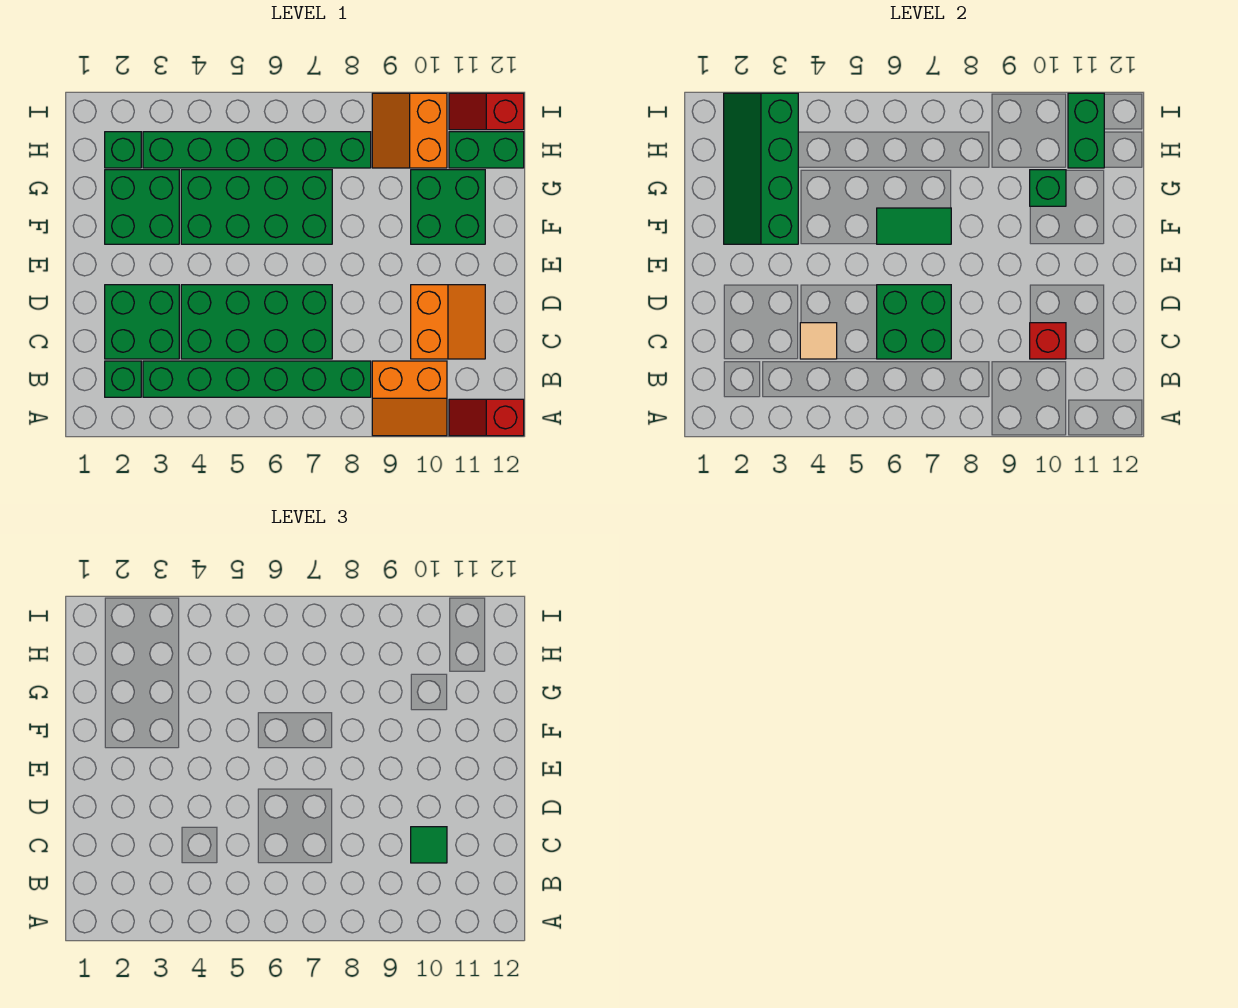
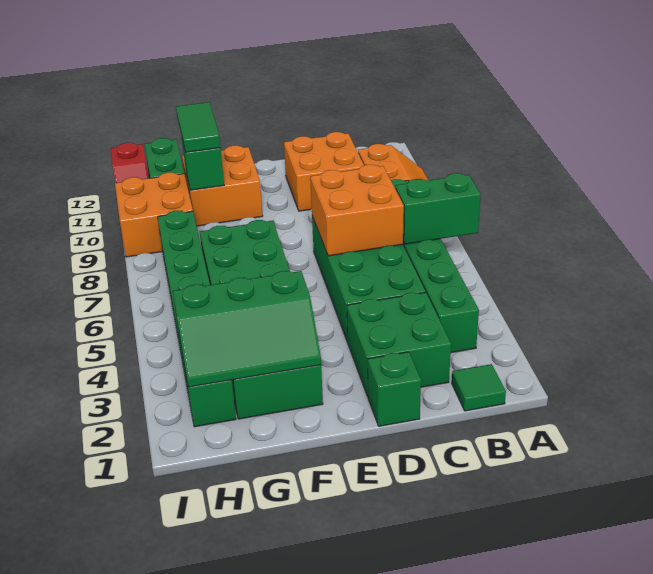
red 1x2 slope [449,399,524,436] -> none
green 1x1 brick [105,361,141,397] -> green 1x1 brick moved to [368,352,421,426]
tan 1x1 tile [800,323,837,359] -> none
green 2x2 brick [877,285,951,359] -> orange 2x2 brick [310,165,404,256]
orange 2x2 slope [411,285,485,359] -> orange 2x2 brick [284,132,364,211]
red 1x1 brick [1030,323,1066,359] -> none
green 1x1 tile [411,827,447,863] -> green 1x1 tile moved to [452,364,506,411]
green 2x4 slope [724,93,798,244] -> green 2x3 slope [173,271,321,387]
green 1x2 tile [877,208,951,244] -> green 1x2 tile moved to [176,102,220,152]
green 2x2 brick [411,170,485,244] -> orange 2x2 brick [182,146,263,226]
orange 2x2 slope [372,93,447,168] -> orange 2x2 brick [115,173,193,257]
green 1x2 brick [1068,93,1104,168] -> green 1x2 brick moved to [395,173,481,244]

